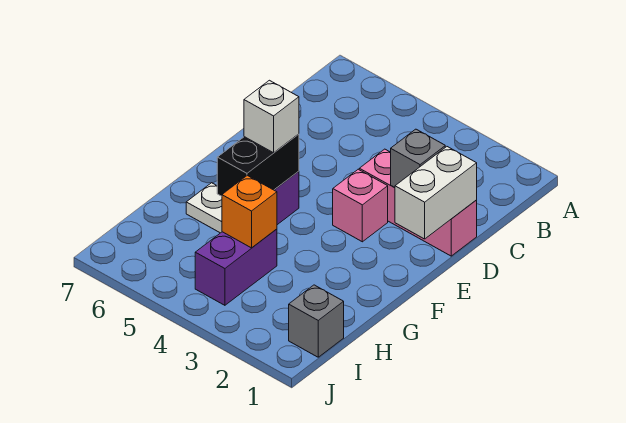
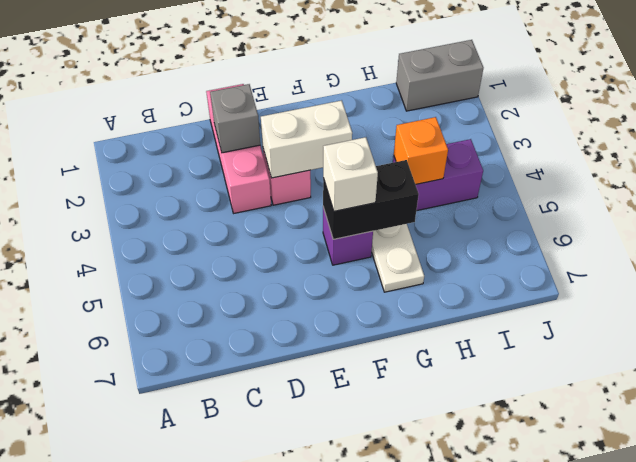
white 1x2 brick [395,147,477,239] -> white 1x2 brick moved to [261,100,352,178]
grey 1x1 brick [289,285,344,357] -> grey 1x2 brick [396,40,483,111]

